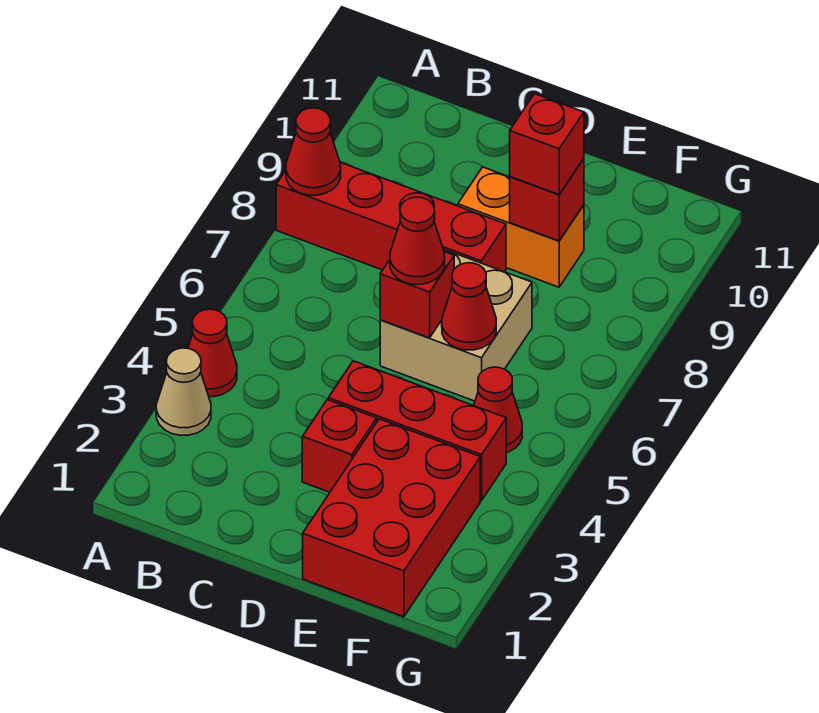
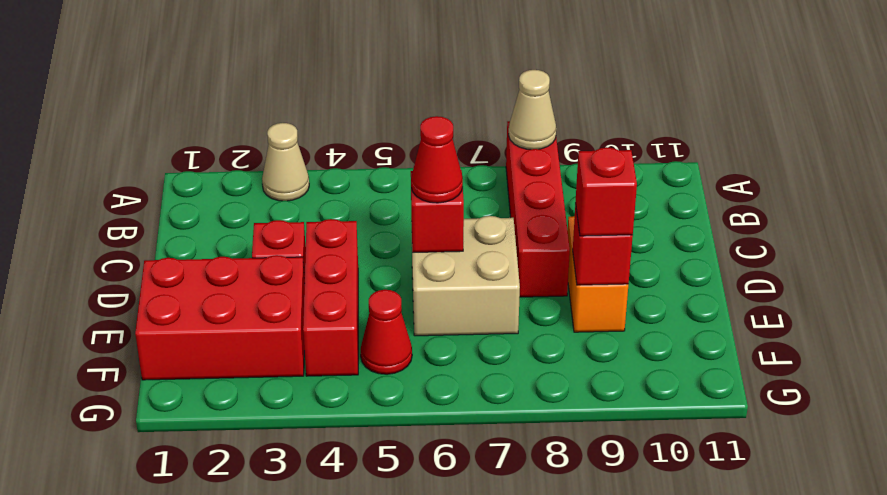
red 1x1 cone [188,309,237,397] -> none
red 1x1 cone [286,108,341,195] -> tan 1x1 cone [509,70,556,149]
red 1x1 cone [442,263,496,350] -> none

